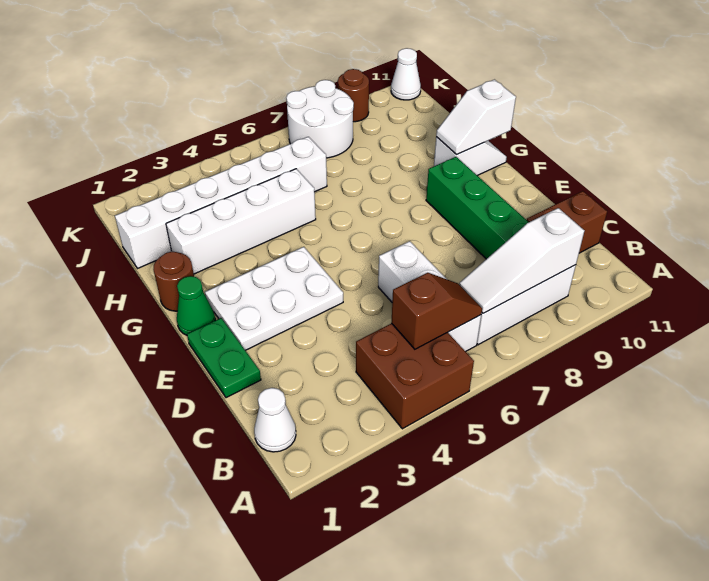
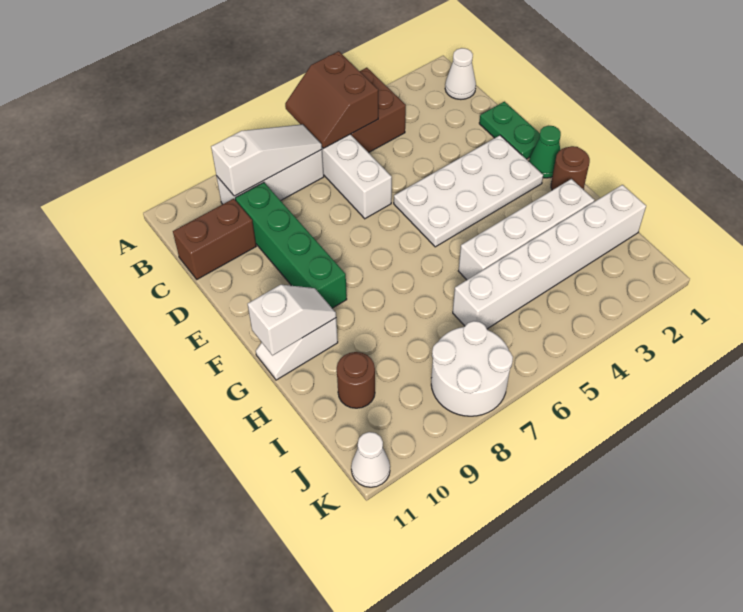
brown 1x2 slope [391,273,482,349] -> brown 2x2 slope [285,51,378,148]
white 2x3 plate [205,247,343,350] -> white 2x4 plate [394,135,543,247]
brown 1x1 round brick [338,69,369,122] -> brown 1x1 round brick moved to [337,352,375,408]

